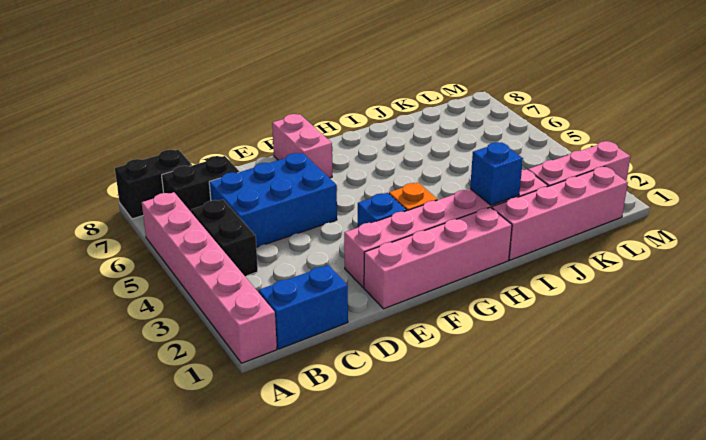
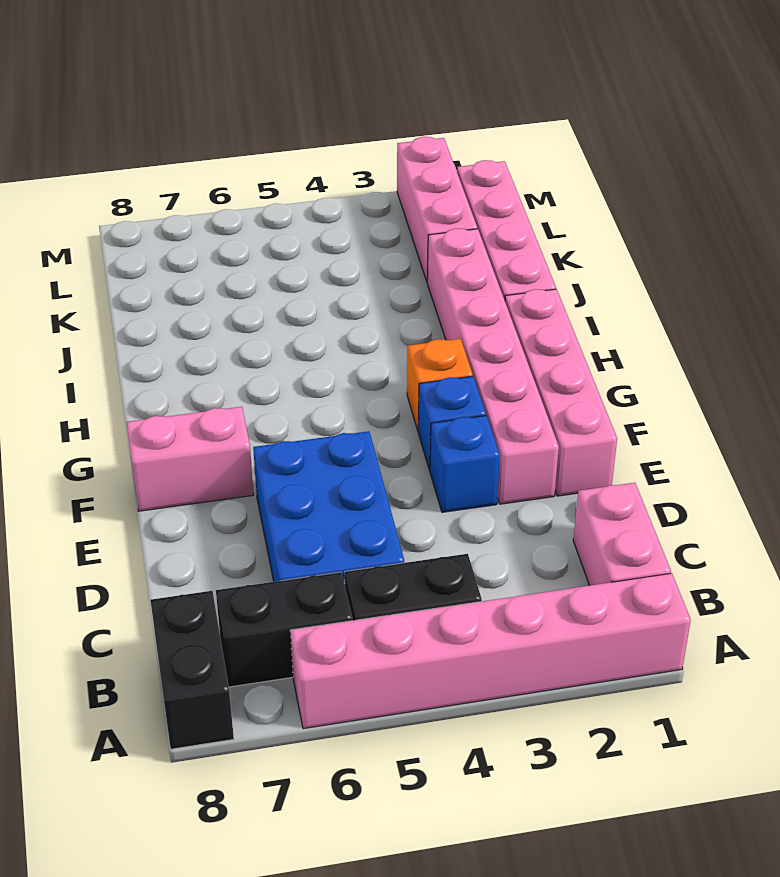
blue 1x2 brick [259,265,348,349] -> pink 1x2 brick [573,483,671,585]
black 1x2 brick [162,156,239,212] -> black 1x2 brick turned to [216,572,352,687]
blue 1x1 brick [470,142,523,205] -> blue 1x1 brick moved to [430,416,500,512]

